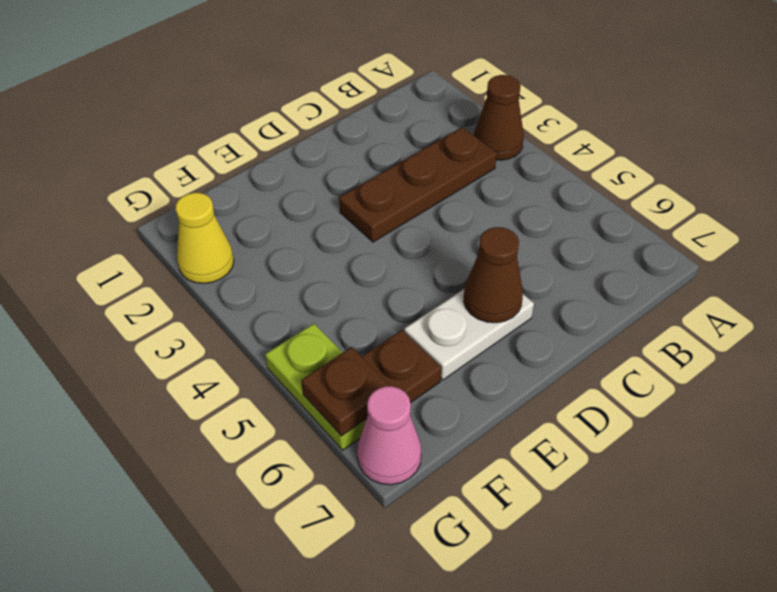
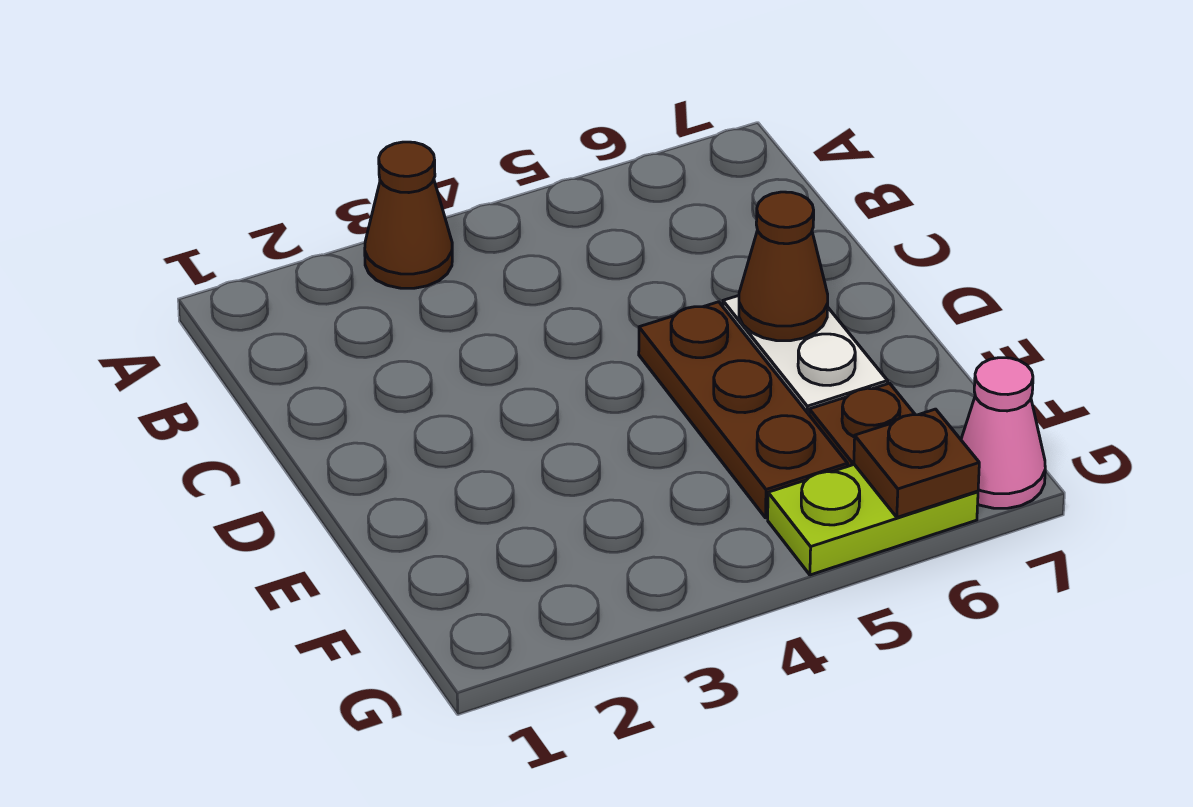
brown 1x3 plate [339,127,497,242] -> brown 1x3 plate moved to [639,302,848,518]
yellow 1x1 cone [176,193,234,283] -> none

